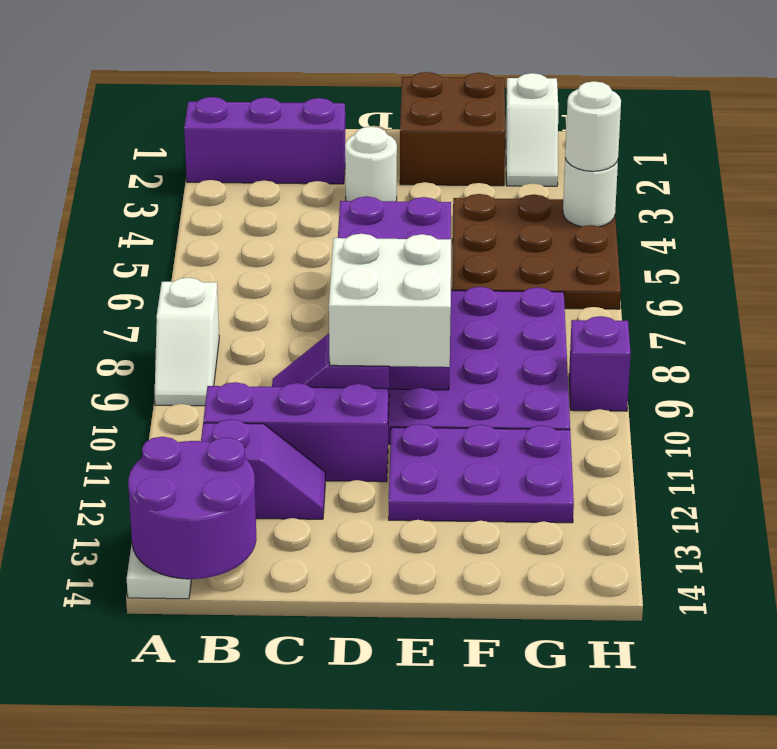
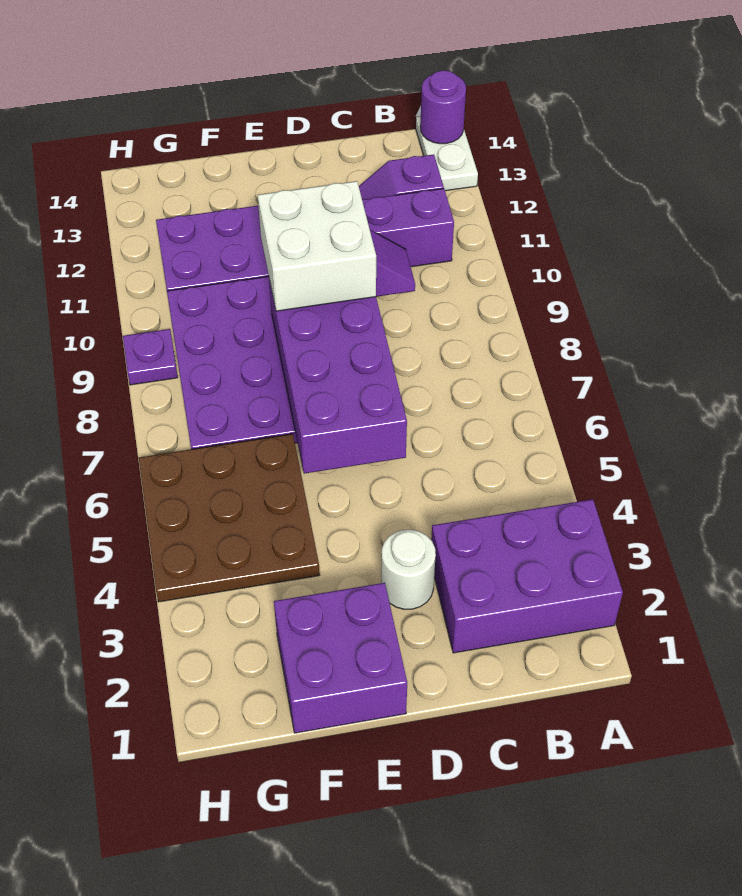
purple 1x3 brick [184,97,345,184] -> purple 2x3 brick [431,499,623,653]
white 1x2 slope [155,278,219,406] -> none
purple 2x2 round brick [128,437,257,579] -> purple 1x1 round brick [420,71,466,144]
brown 2x2 brick [400,72,505,186] -> purple 2x2 brick [274,583,407,733]
white 1x2 slope [505,73,558,186] -> none
white 1x1 round brick [563,158,618,227] -> none
white 1x1 round brick [565,81,621,171] -> none
purple 1x1 brick [569,316,631,411] -> purple 1x1 plate [123,329,178,385]

